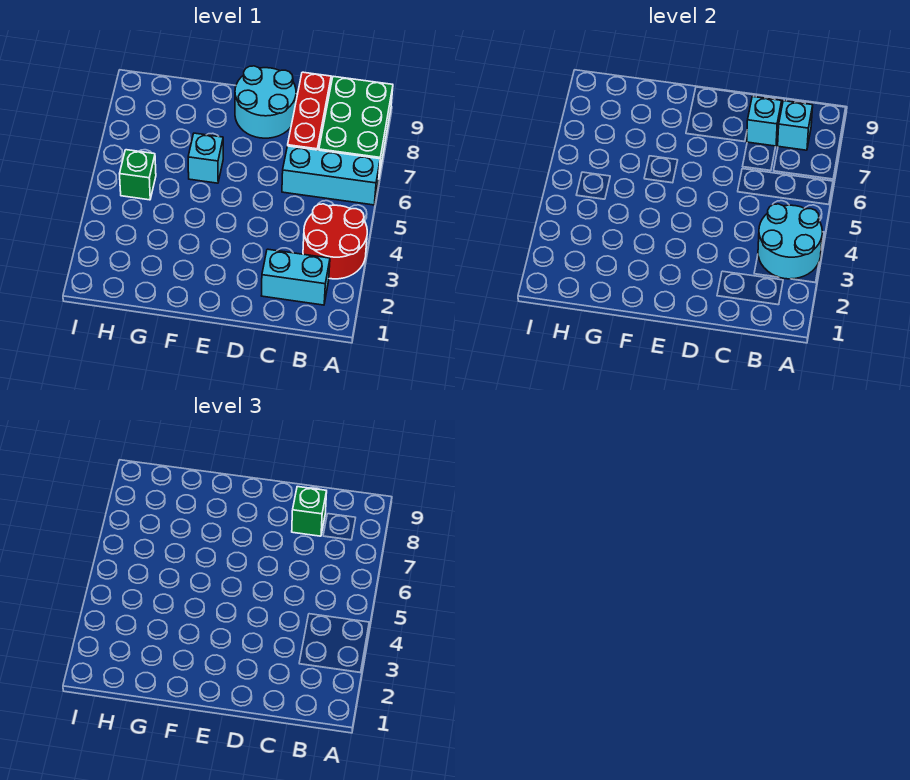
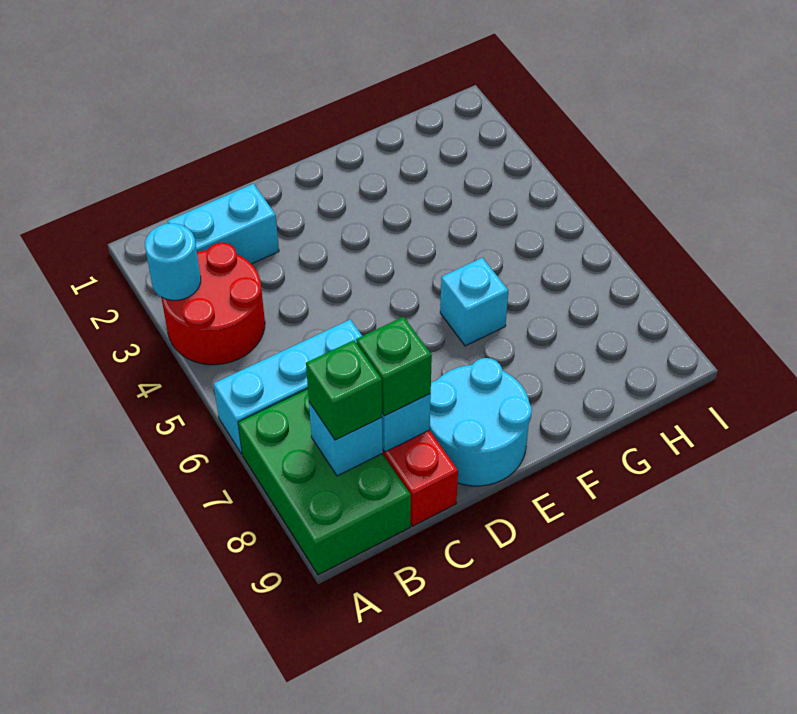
cyan 2x2 round brick [758,204,822,279] -> cyan 1x1 round brick [145,223,201,300]
green 1x1 brick [120,150,156,200] -> green 1x1 brick moved to [306,340,382,440]

